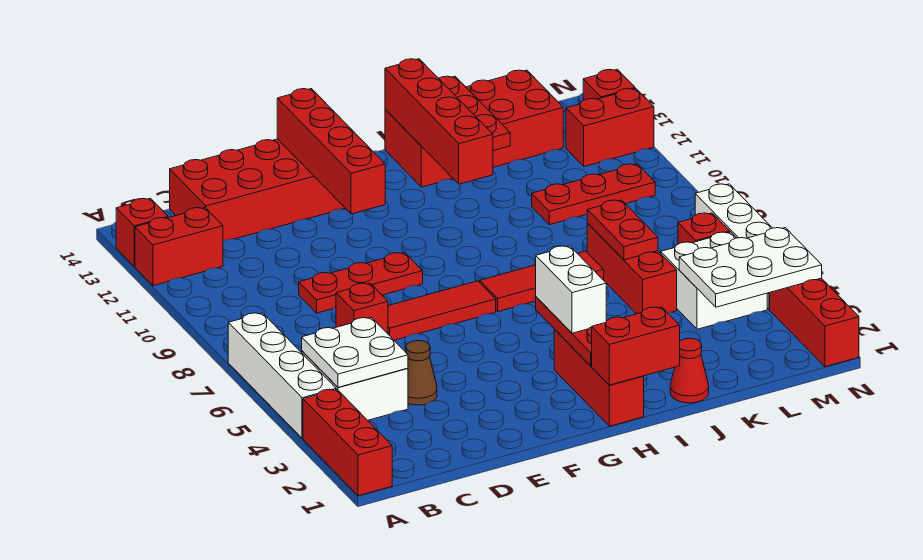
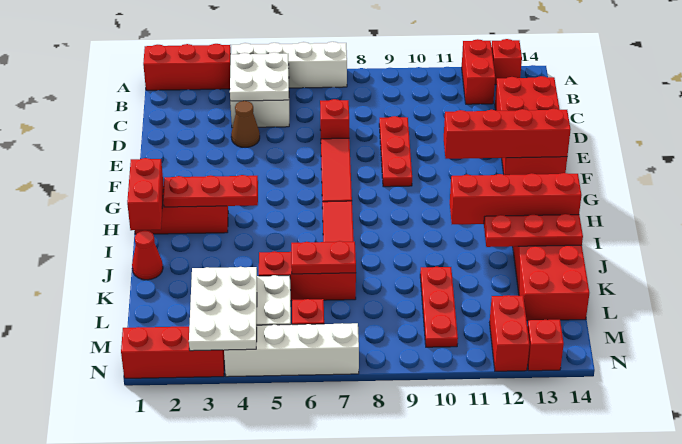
white 1x2 brick [536,246,606,333] -> none

